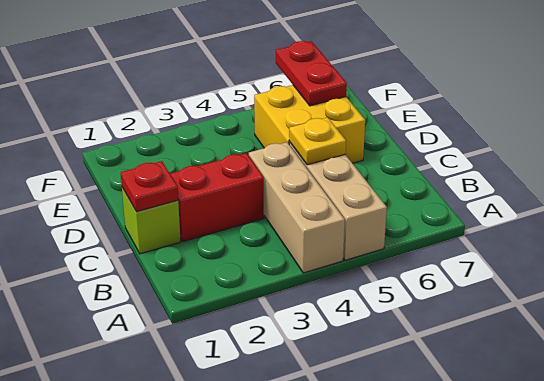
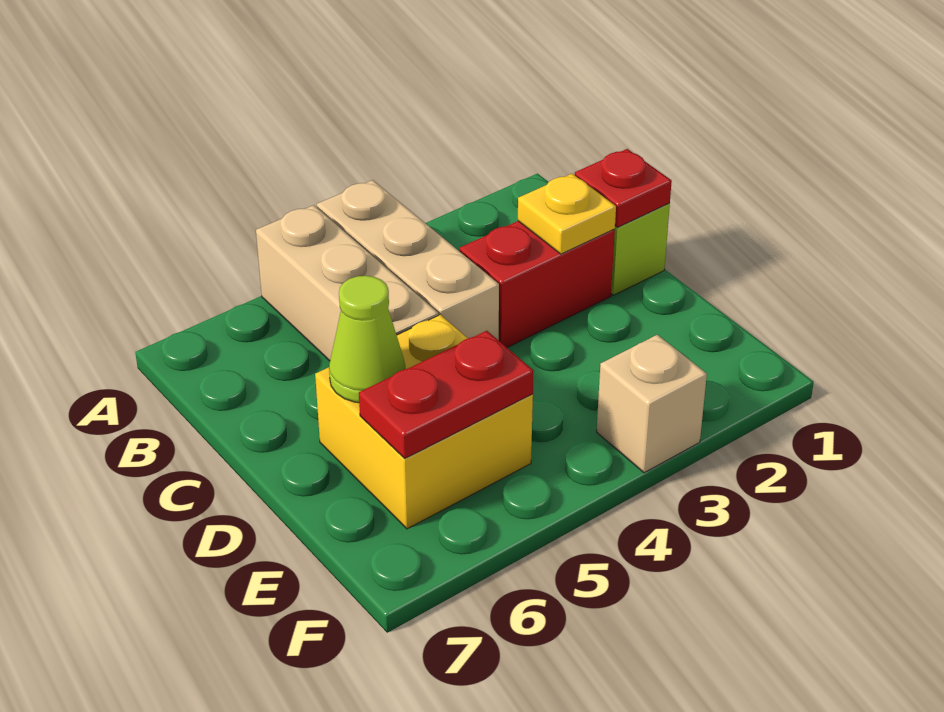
yellow 1x1 plate [289,117,346,165] -> yellow 1x1 plate moved to [518,174,616,254]
none -> lime 1x1 cone [329,276,405,403]
red 1x2 plate [276,41,347,106] -> red 1x2 plate turned to [359,331,534,458]
none -> tan 1x1 brick [597,335,707,473]

